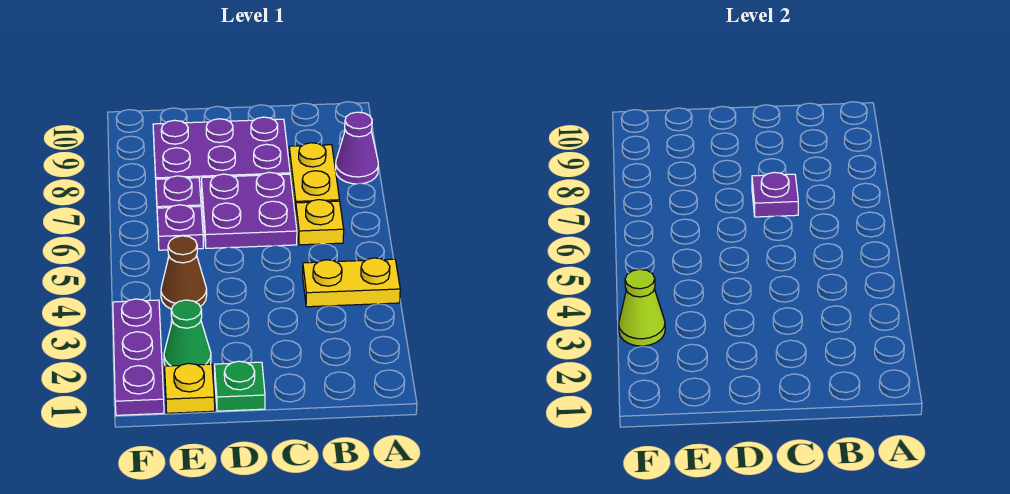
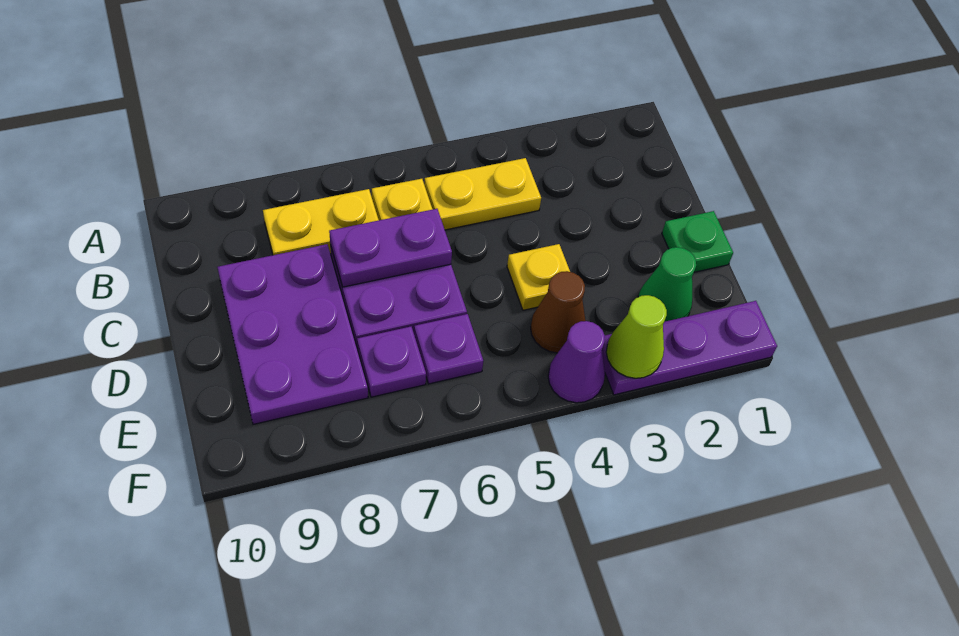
yellow 1x2 plate [303,258,400,307] -> yellow 1x2 plate turned to [424,158,541,230]
purple 1x1 cone [336,112,378,184] -> purple 1x1 cone moved to [548,321,605,403]
purple 1x1 plate [752,172,798,217] -> purple 1x2 plate [329,209,452,287]
yellow 1x1 plate [165,363,215,413] -> yellow 1x1 plate moved to [507,244,570,310]

